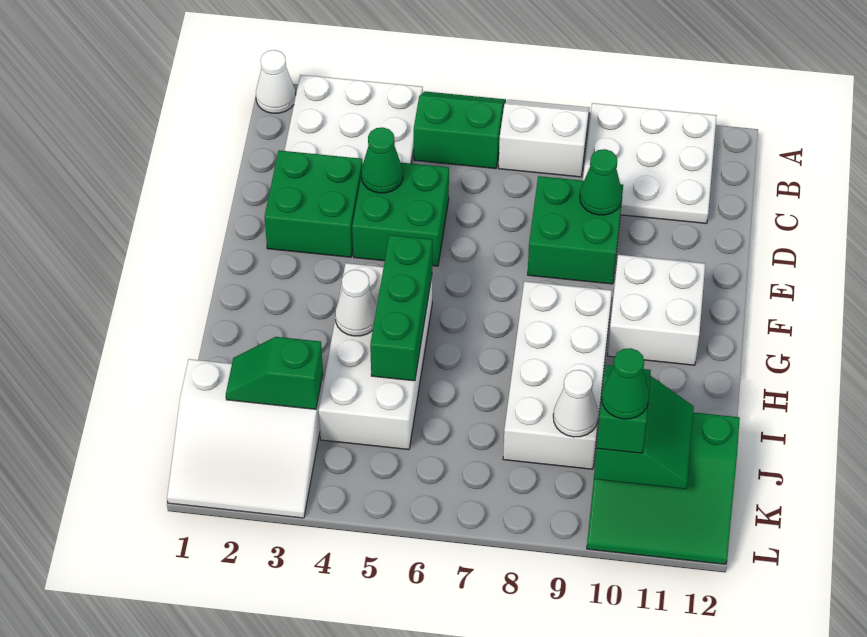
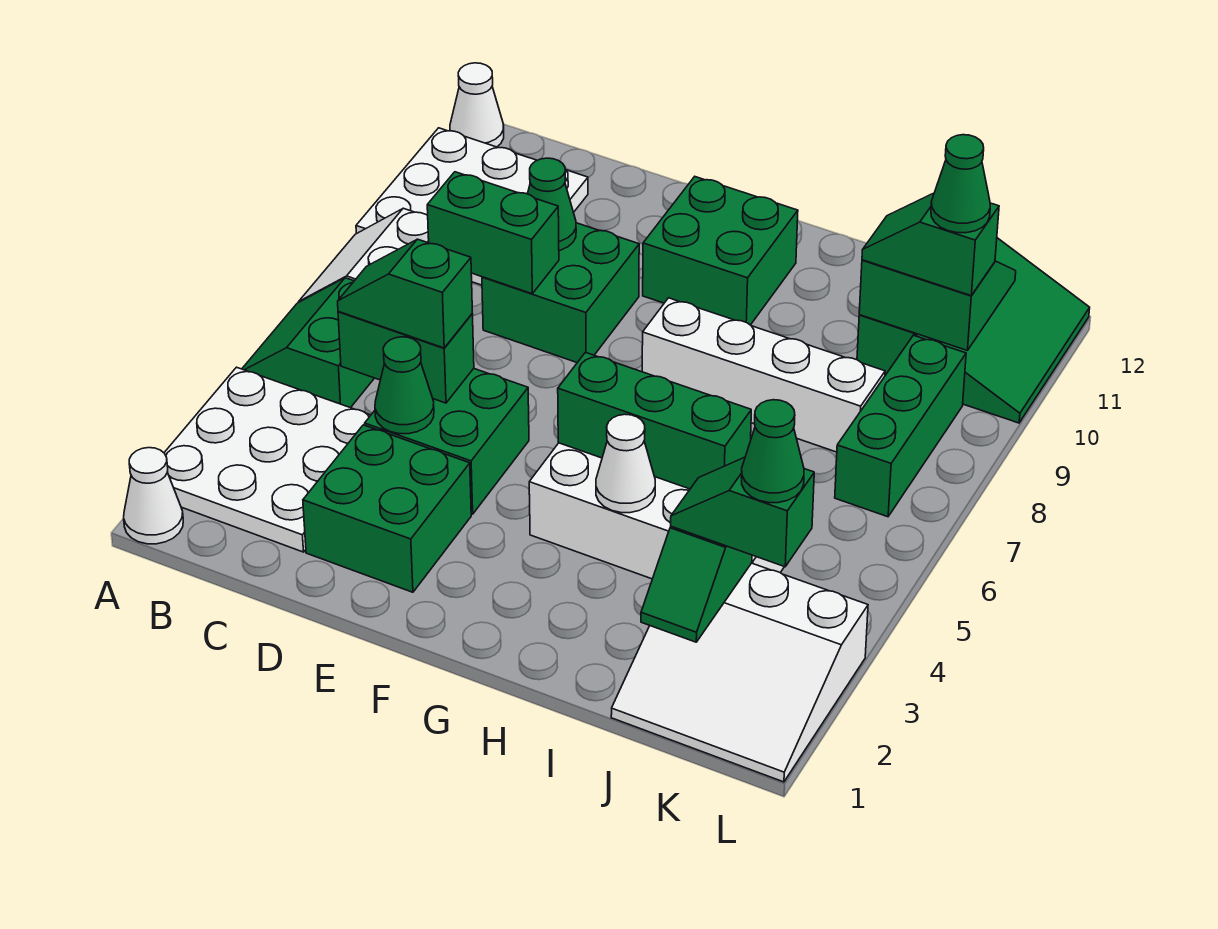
none -> green 1x2 brick [338,311,474,403]
none -> green 1x2 slope [338,239,472,348]
none -> green 1x2 brick [427,172,559,294]
white 2x2 brick [607,255,705,365] -> green 2x2 brick [643,177,798,325]
white 2x4 brick [503,281,612,469] -> white 1x4 brick [642,298,885,452]
white 3x3 slope [167,359,324,518] -> white 3x3 slope turned to [611,563,868,782]
none -> green 1x2 slope [671,457,814,567]
white 1x1 cone [553,370,598,437] -> white 1x1 cone moved to [450,63,504,147]
none -> green 1x1 cone [741,400,804,503]
none -> green 1x3 brick [835,335,966,517]

